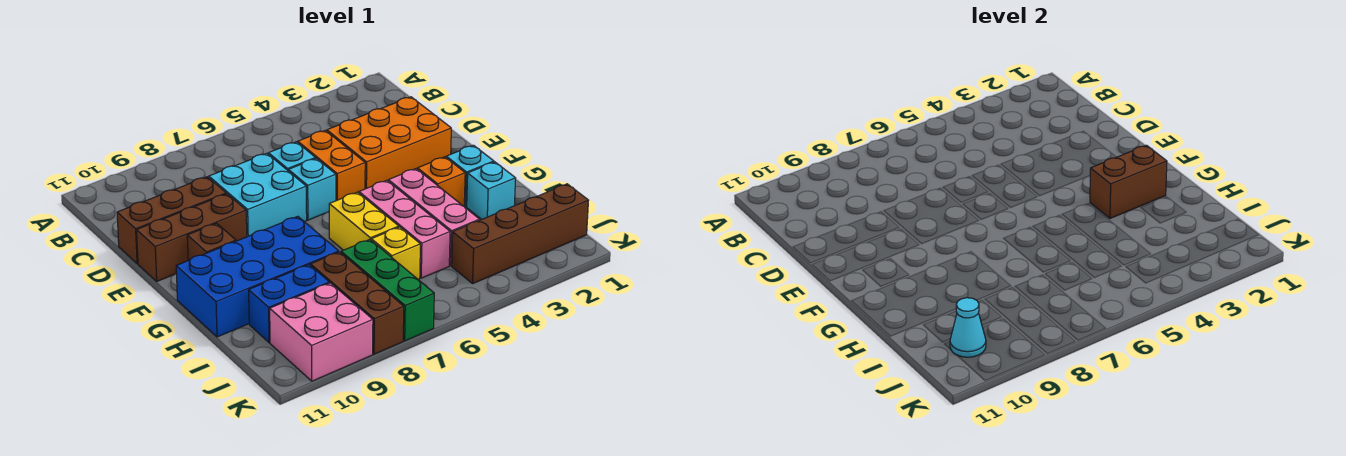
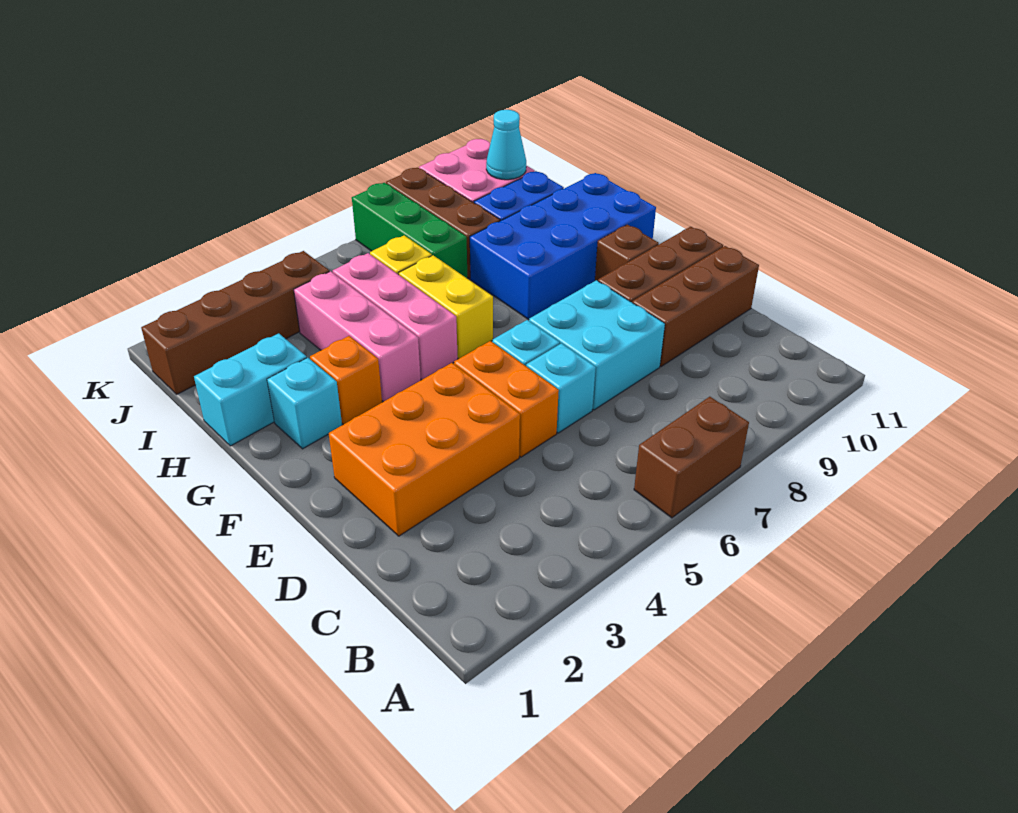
brown 1x2 brick [1090,145,1167,218] -> brown 1x2 brick moved to [634,397,749,518]
cyan 1x1 brick [467,162,516,219] -> cyan 1x2 brick [194,333,307,446]

